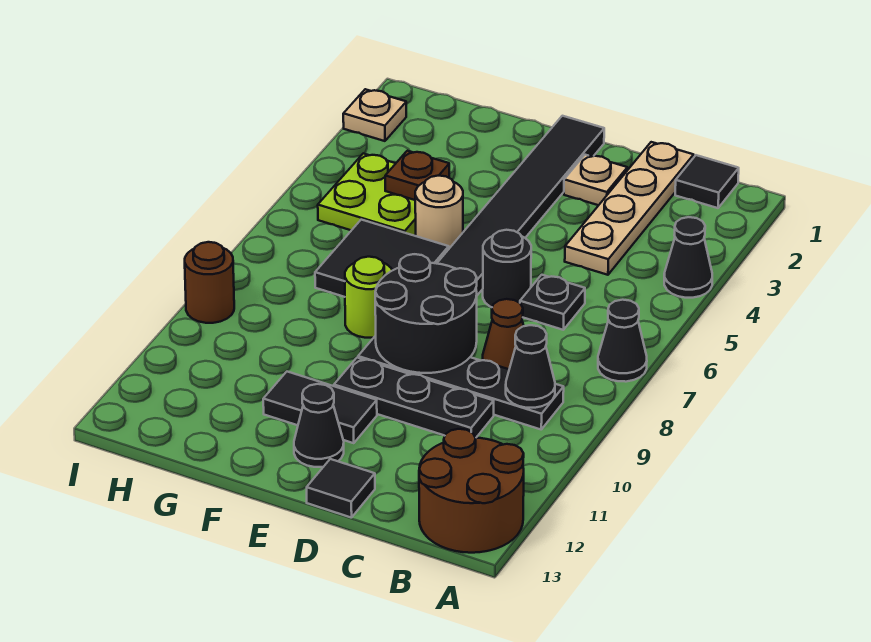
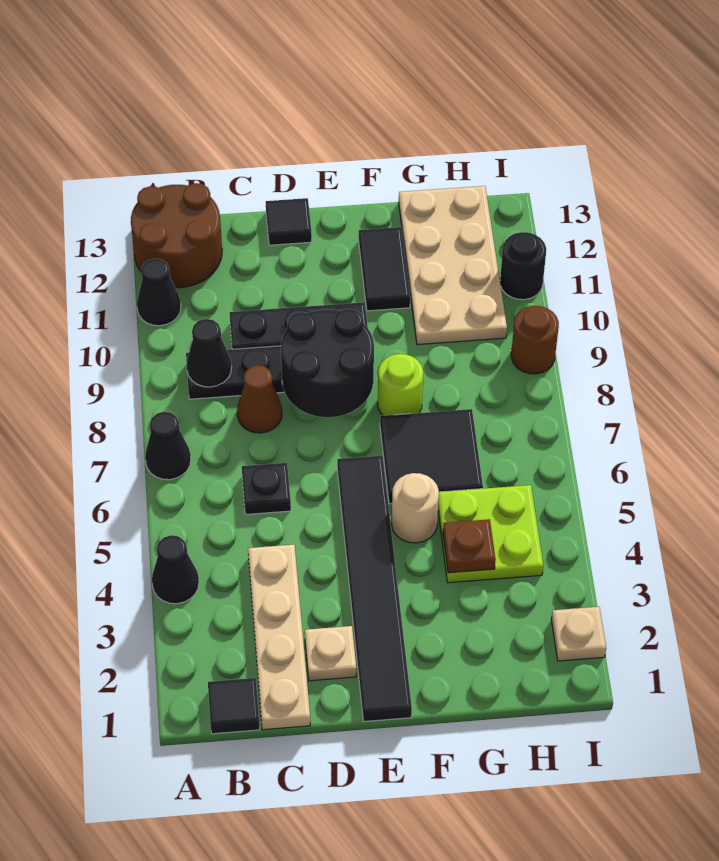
black 1x1 round brick [483,230,531,307] -> black 1x1 round brick moved to [500,232,546,300]
black 1x2 tile [263,372,377,443] -> black 1x2 tile turned to [359,227,410,311]
black 1x1 cone [294,384,344,467] -> black 1x1 cone moved to [137,258,181,326]
none -> tan 2x4 plate [399,186,507,345]

